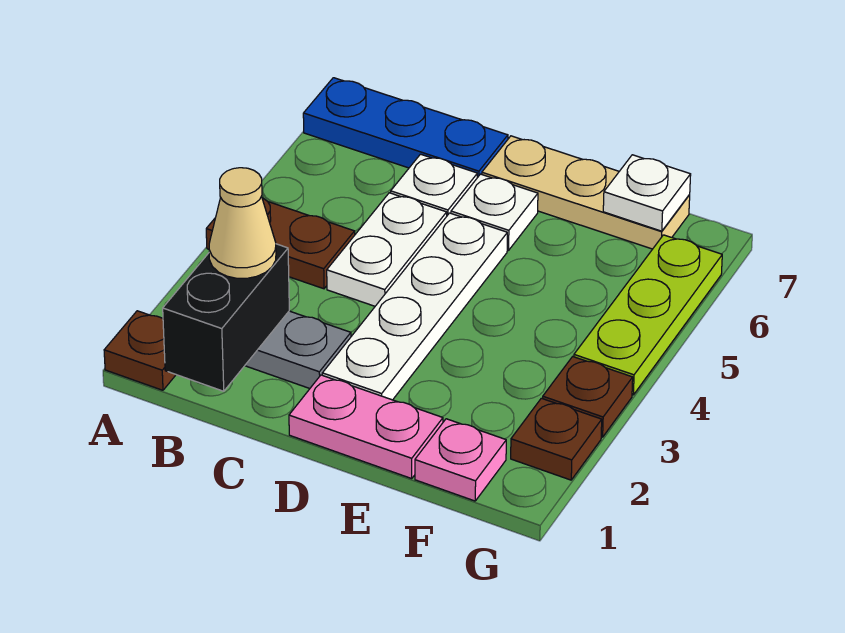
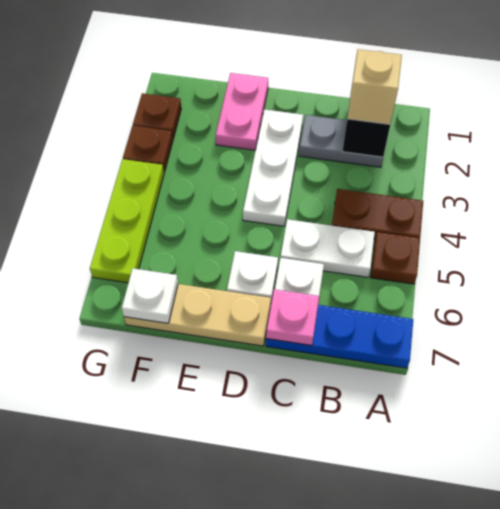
brown 1x1 plate [104,311,176,390] -> brown 1x1 plate moved to [371,232,420,284]
tan 1x1 cone [209,168,276,278] -> tan 1x1 brick [347,49,402,124]
white 1x2 plate [327,193,447,306] -> white 1x2 plate turned to [281,219,375,277]
pink 1x2 plate [289,375,443,479] -> pink 1x2 plate turned to [216,73,268,150]
white 1x4 plate [322,213,507,400] -> white 1x3 plate [243,109,303,226]
pink 1x1 plate [415,419,506,501] -> pink 1x1 plate moved to [266,289,319,345]

